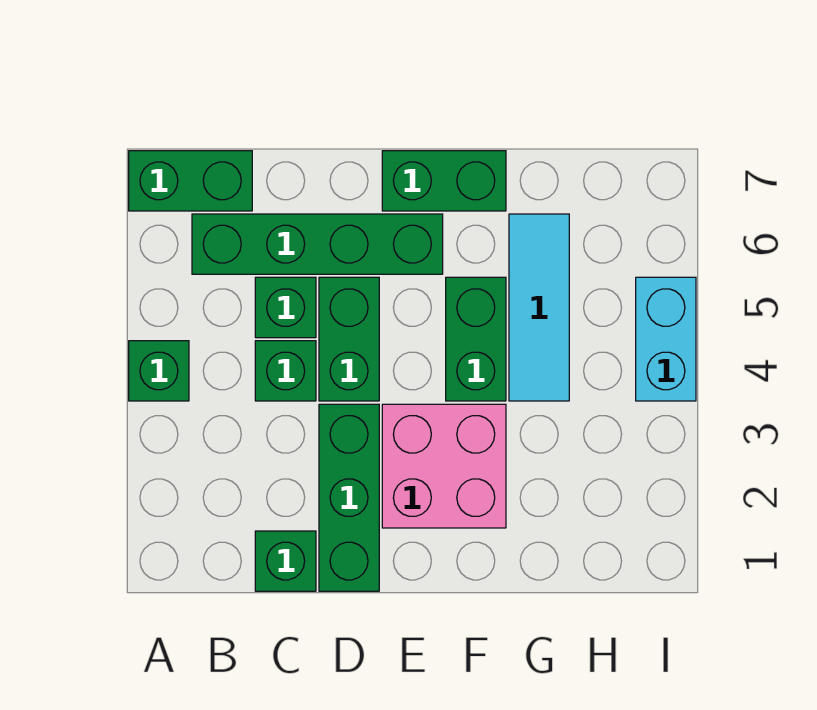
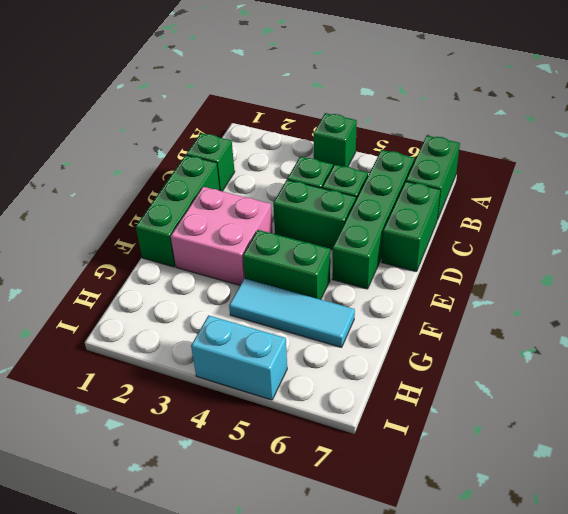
green 1x3 brick [319,404,379,591] -> green 1x3 brick turned to [136,155,220,267]
green 1x2 brick [382,151,506,211] -> green 1x2 brick moved to [382,181,441,272]

